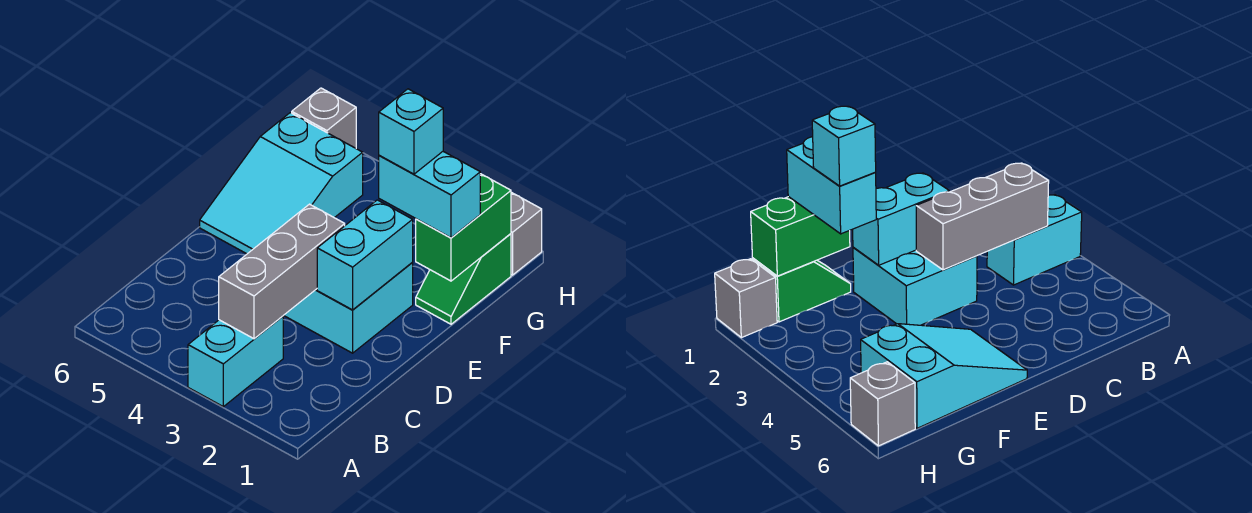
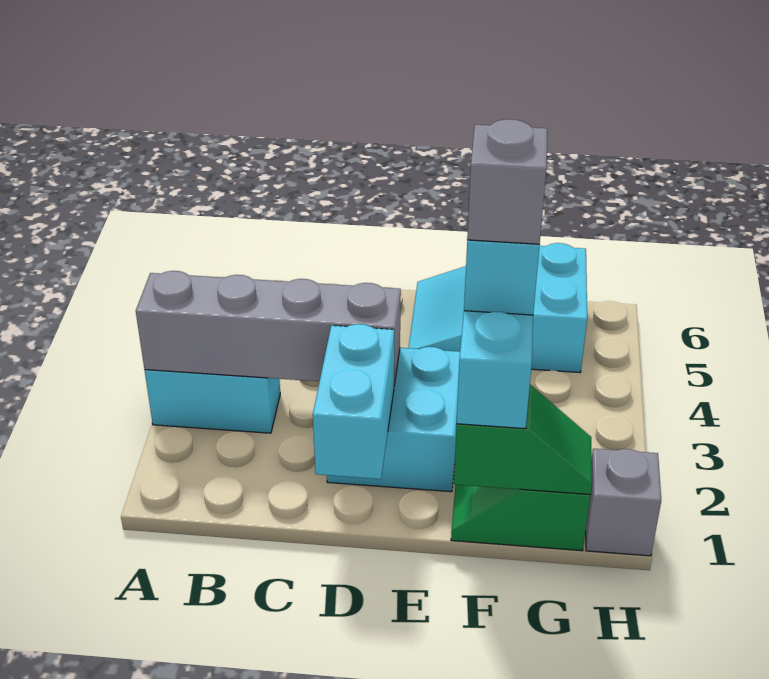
grey 1x3 brick [219,204,345,339] -> grey 1x4 brick [136,271,401,385]
cyan 1x2 brick [317,200,413,310] -> cyan 1x2 brick turned to [313,324,394,479]
green 1x2 brick [416,174,511,281] -> green 1x2 slope [454,385,592,495]
grey 1x1 brick [292,88,356,148] -> grey 1x1 brick moved to [467,119,547,244]

